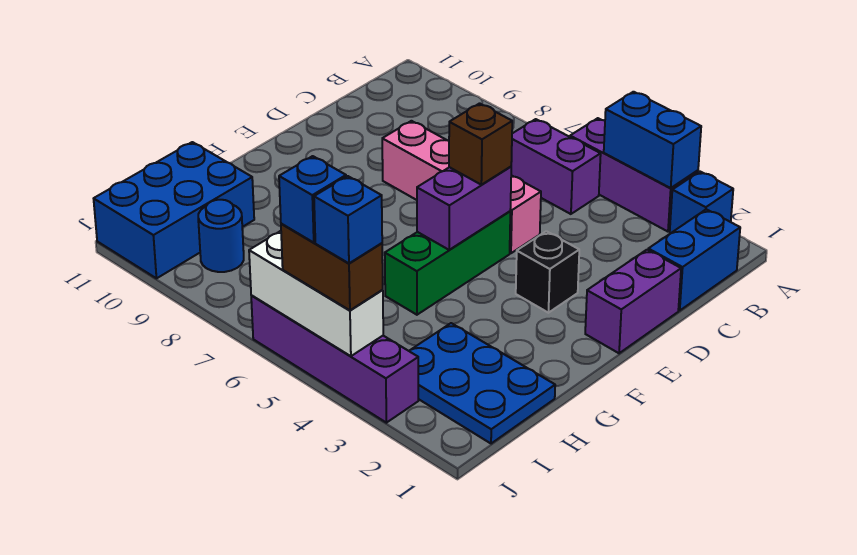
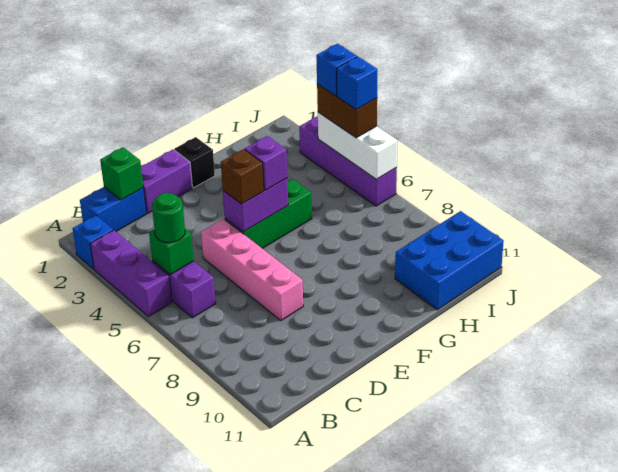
blue 1x2 brick [604,92,701,188] -> none
none -> green 1x1 brick [149,229,194,274]
none -> green 1x1 round brick [152,193,185,243]
none -> green 1x1 brick [100,147,143,200]
black 1x1 brick [516,231,579,313] -> black 1x1 brick moved to [174,137,215,188]
none -> purple 1x1 brick [245,136,287,190]
blue 2x3 plate [410,323,555,444] -> none
blue 1x1 round brick [198,200,244,272] -> none

